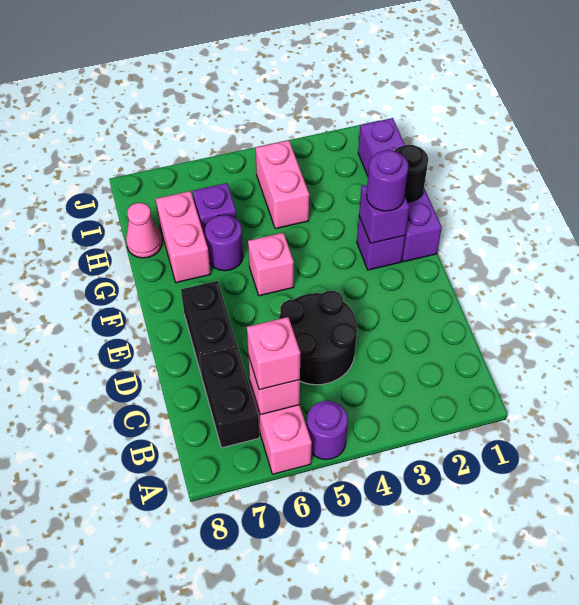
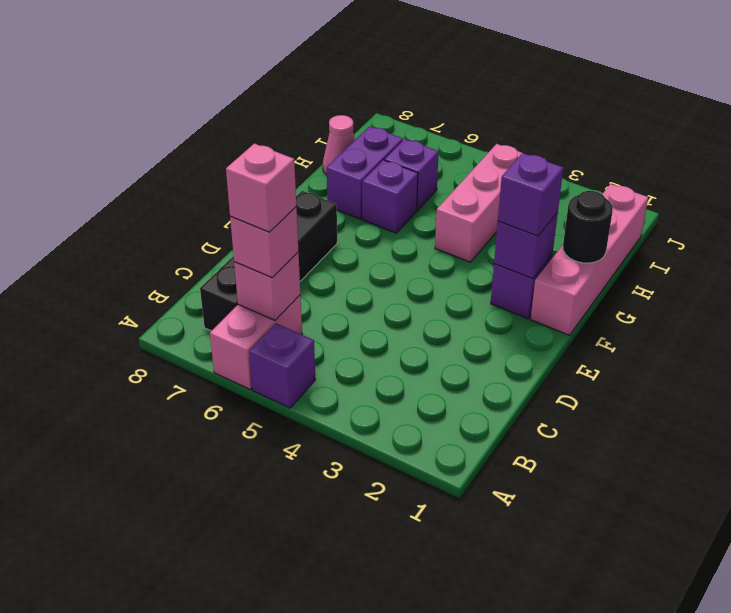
purple 1x1 round brick [307,401,348,460] -> purple 1x1 brick [249,323,315,408]
black 2x2 round brick [279,291,357,385] -> none
purple 1x4 brick [358,118,442,262] -> pink 1x4 brick [531,184,648,335]
purple 1x1 round brick [366,150,408,211] -> purple 1x1 brick [498,153,563,236]
pink 1x1 brick [248,233,294,296] -> pink 1x1 brick moved to [226,144,296,232]
purple 1x1 round brick [205,215,243,271] -> purple 1x1 brick [362,160,418,233]
pink 1x2 brick [156,191,211,283] -> purple 1x2 brick [327,126,403,219]
pink 1x2 brick [256,140,309,229] -> pink 1x3 brick [435,144,522,262]

